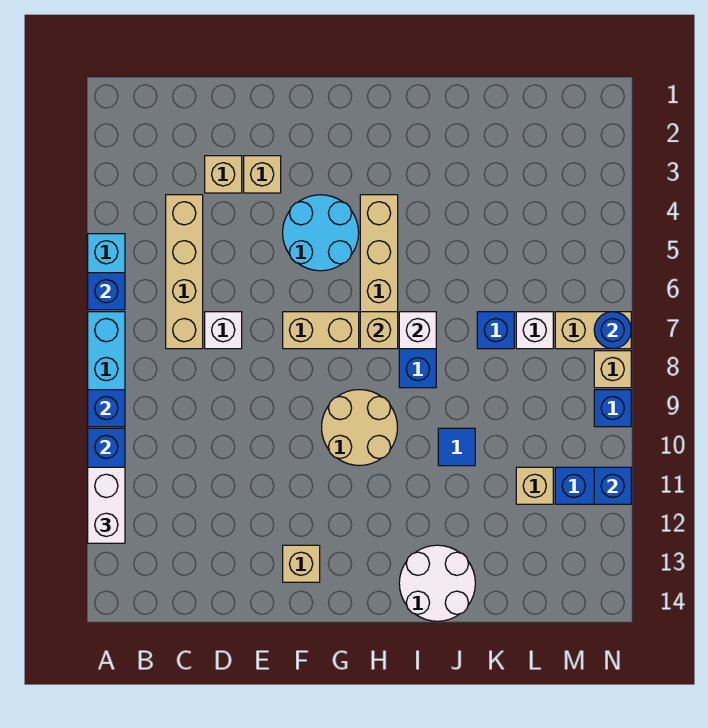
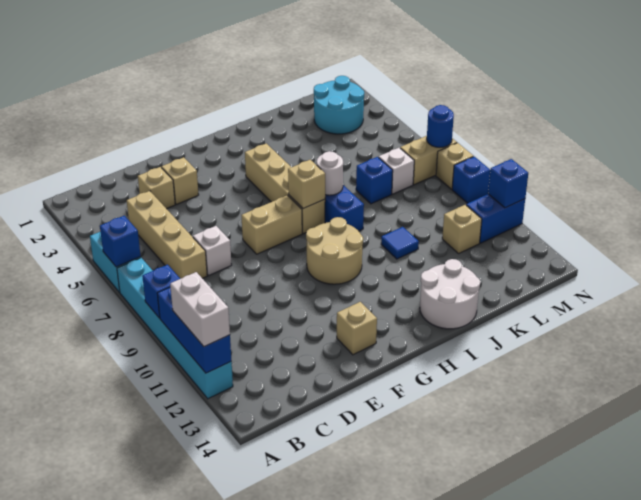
cyan 2x2 round brick [283,195,359,271] -> cyan 2x2 round brick moved to [314,76,364,134]
white 1x1 brick [399,312,436,349] -> white 1x1 round brick [317,151,343,195]

